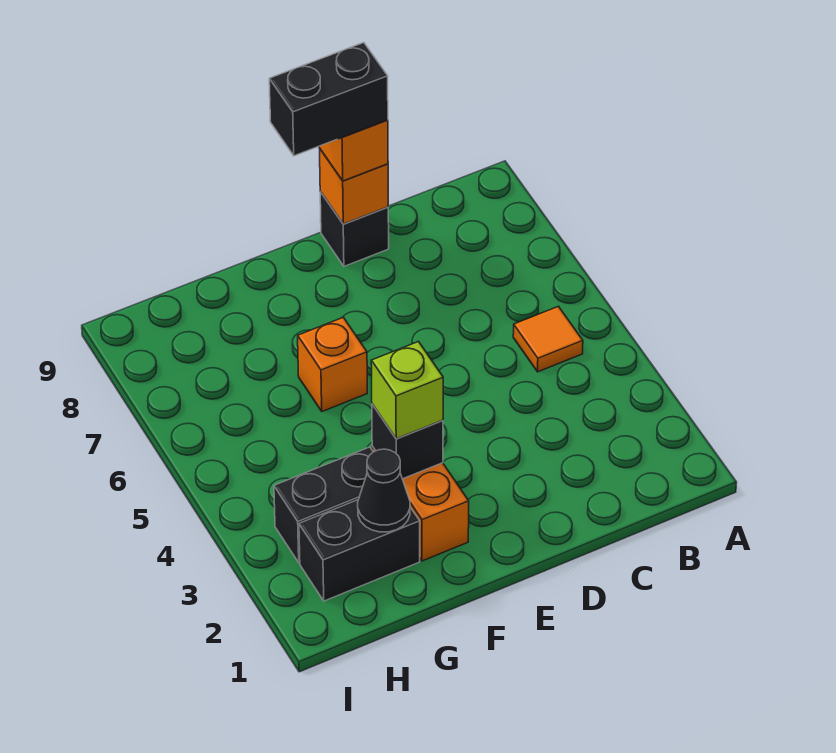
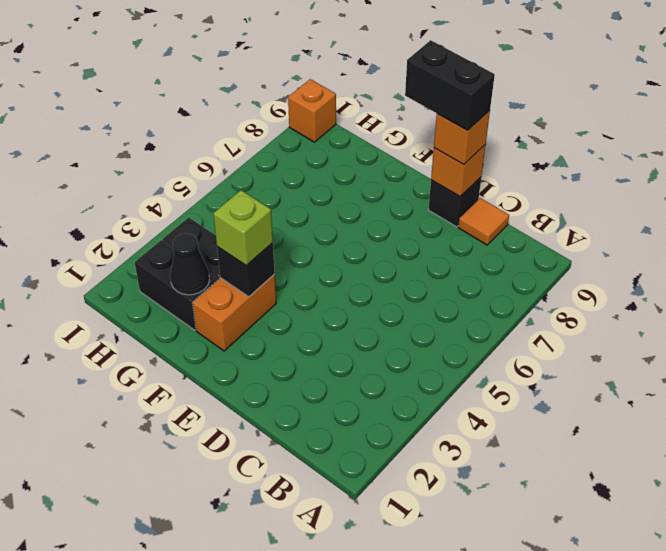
orange 1x1 tile [513,306,583,372] -> orange 1x1 tile moved to [458,198,509,245]
orange 1x1 brick [298,318,367,411] -> orange 1x1 brick moved to [288,79,336,142]

